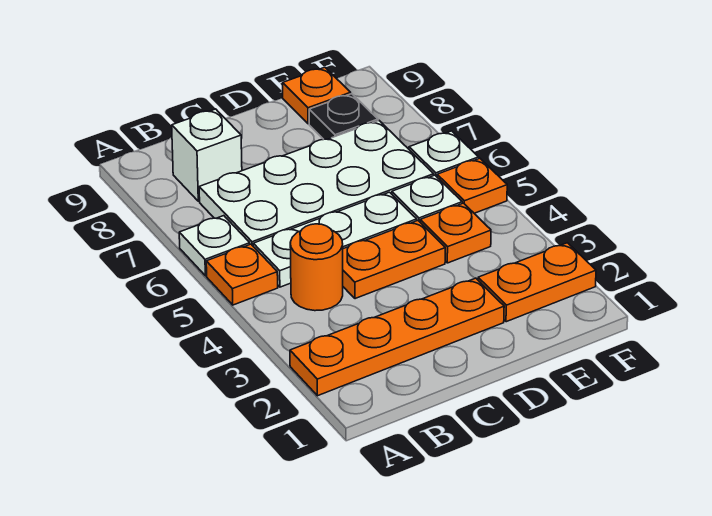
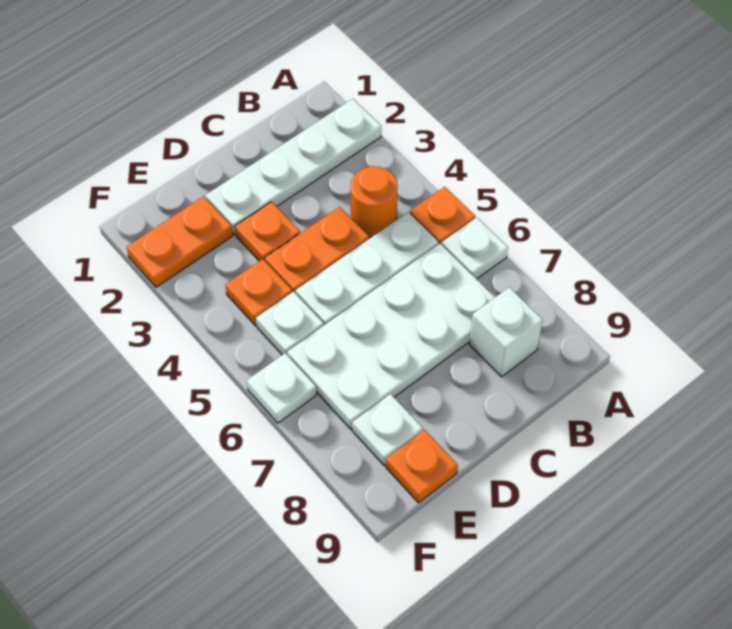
orange 1x4 plate [290,278,504,396] -> white 1x4 plate [205,99,381,235]
black 1x1 plate [309,94,378,139] -> white 1x1 plate [352,394,423,465]
orange 1x1 plate [437,158,507,213] -> orange 1x1 plate moved to [235,202,300,261]

